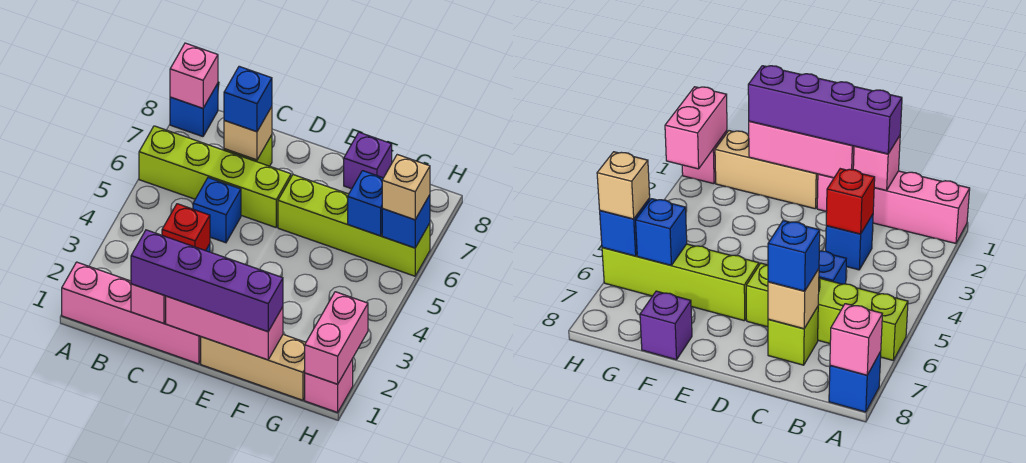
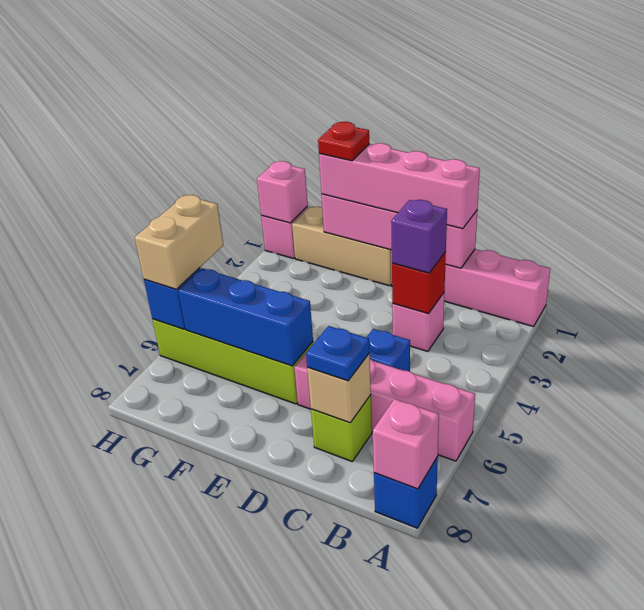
lime 1x4 brick [139,126,291,227] -> pink 1x4 brick [294,353,475,461]
purple 1x4 brick [131,230,283,332] -> pink 1x4 brick [319,143,480,229]
blue 1x1 brick [826,214,873,270] -> pink 1x1 brick [392,293,444,352]
blue 1x1 brick [224,66,272,132] -> blue 1x1 plate [306,326,370,381]
none -> red 1x1 plate [318,122,369,161]
purple 1x1 brick [344,132,392,189] -> purple 1x1 brick moved to [391,200,447,273]
blue 1x1 brick [348,171,383,236] -> blue 1x3 brick [178,268,313,366]
pink 1x2 brick [305,292,368,384] -> pink 1x1 brick [257,161,308,223]
tan 1x1 brick [382,155,430,220] -> tan 1x2 brick [135,195,223,289]

